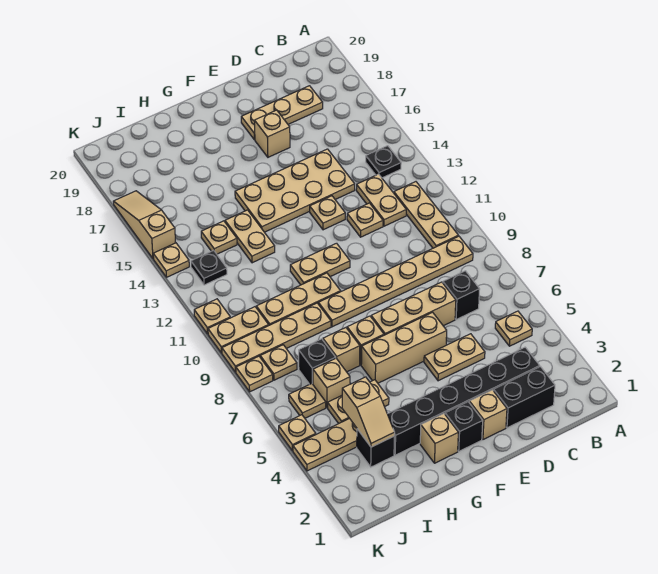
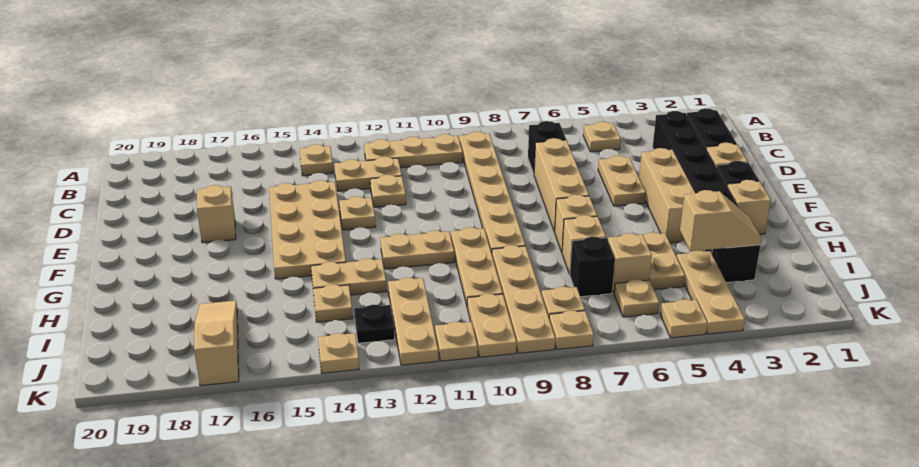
black 1x1 plate [366,146,401,178] -> tan 1x1 plate [300,144,333,176]
tan 1x3 plate [241,86,323,140] -> tan 1x3 plate moved to [388,277,438,365]
tan 1x3 brick [361,312,447,383] -> tan 1x3 brick moved to [639,148,695,243]
tan 1x2 plate [290,243,350,285] -> tan 1x2 plate turned to [381,230,454,269]
tan 1x3 slope [113,191,176,259] -> tan 1x3 slope turned to [194,301,239,386]

